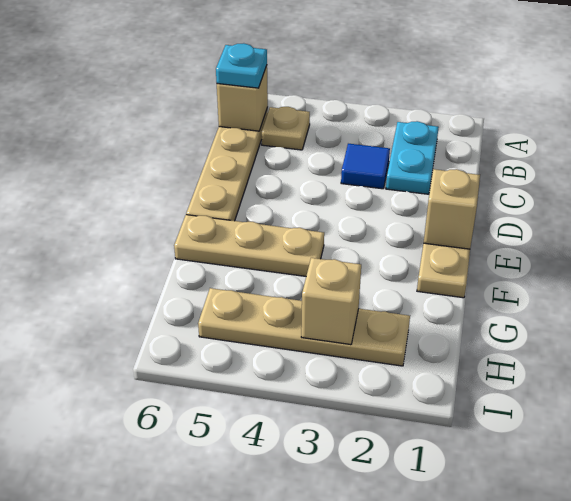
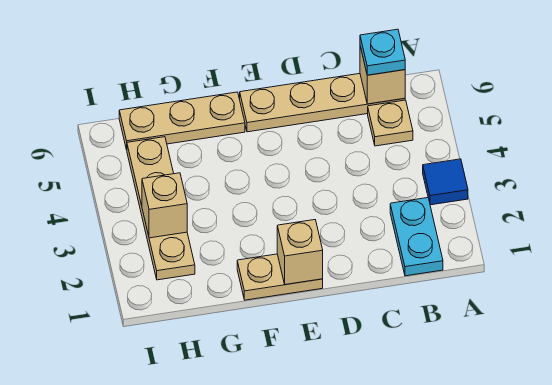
cyan 1x2 plate [386,121,439,194] -> cyan 1x2 plate turned to [390,198,443,276]
blue 1x1 tile [341,144,390,189] -> blue 1x1 tile moved to [423,159,468,205]
tan 1x3 plate [174,215,324,276] -> tan 1x3 plate turned to [119,92,245,150]

